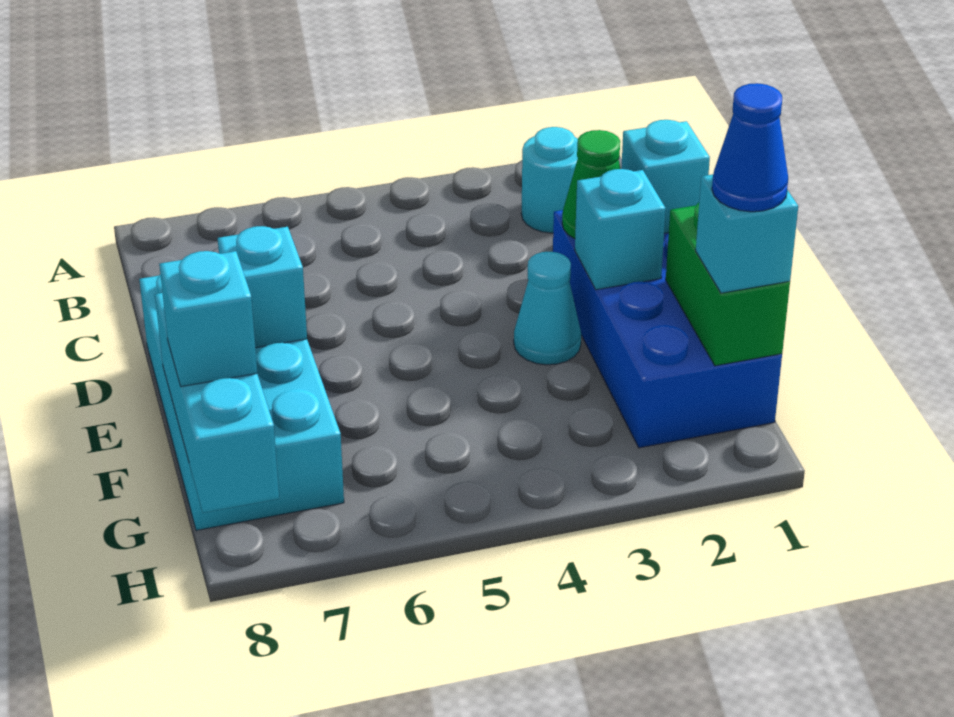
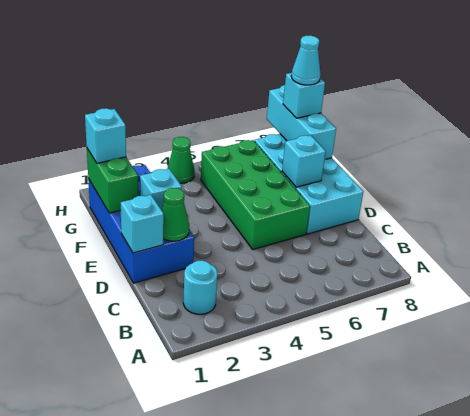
none -> green 2x4 brick [201,140,310,249]
cyan 1x1 cone [514,252,581,365] -> cyan 1x1 cone moved to [291,36,321,85]
blue 1x1 cone [712,83,788,212] -> none
none -> green 1x1 cone [167,137,195,183]

